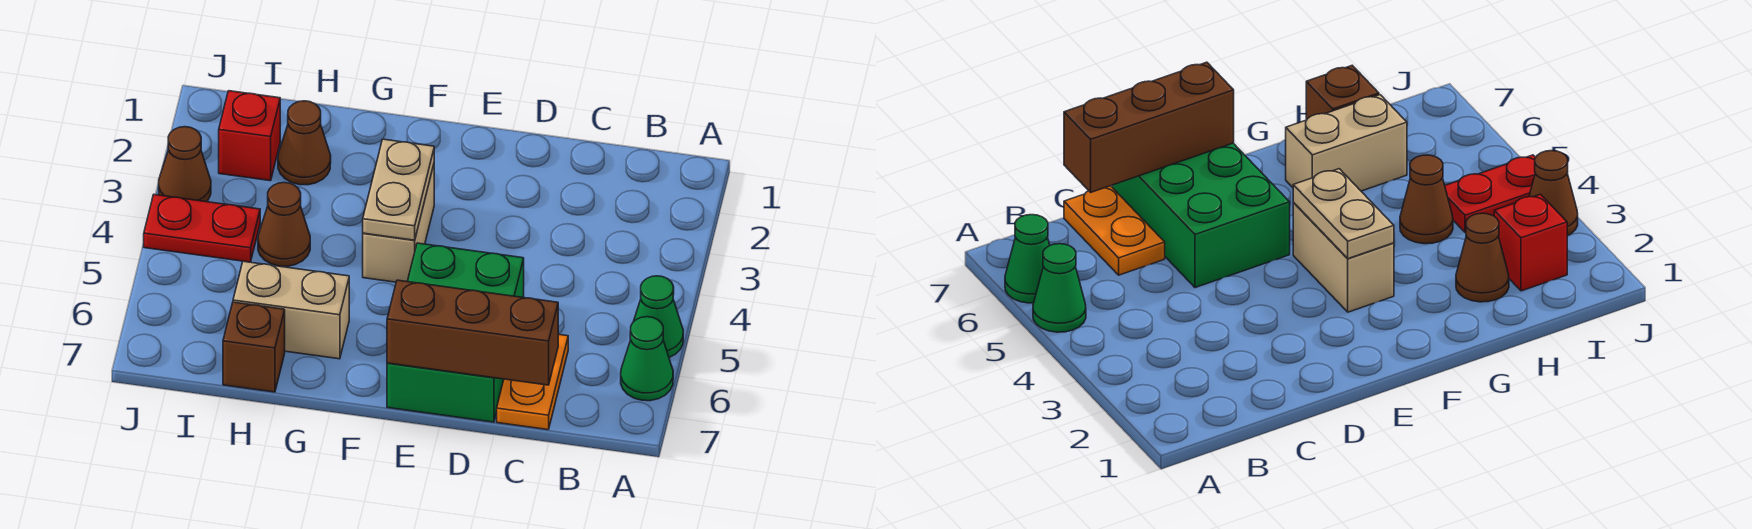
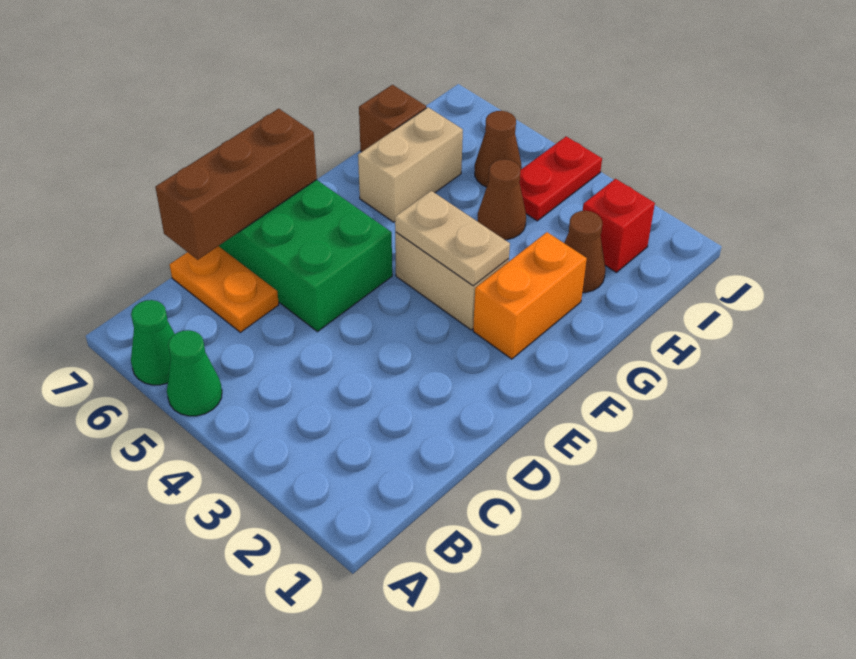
none -> orange 1x2 brick [473,232,587,359]
brown 1x1 cone [159,127,211,202] -> brown 1x1 cone moved to [475,111,522,187]

